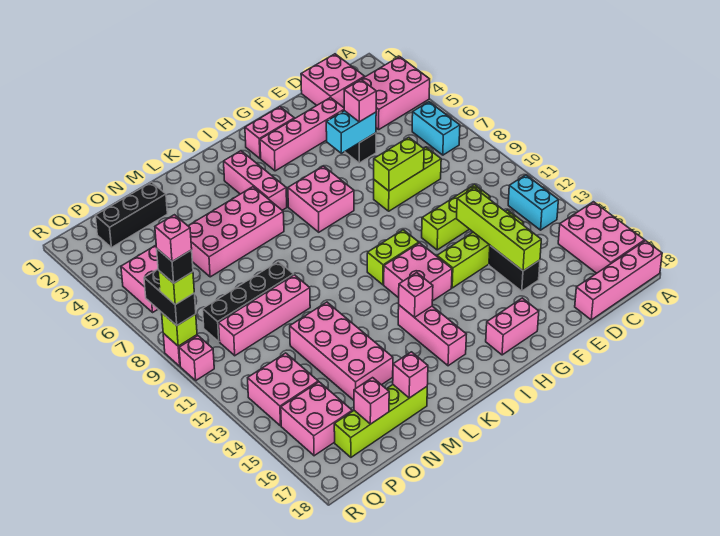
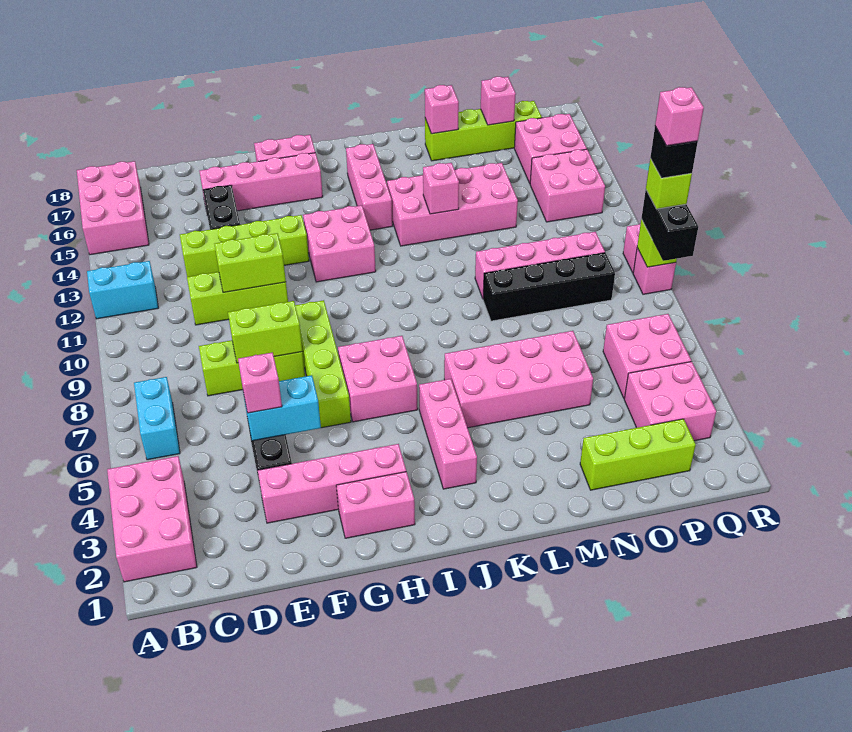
pink 2x3 brick [352,57,430,129] -> pink 2x3 brick turned to [107,456,197,582]
pink 1x4 brick [575,241,662,320] -> pink 1x4 brick moved to [199,153,323,211]
cyan 1x2 brick [508,175,558,230] -> cyan 1x2 brick turned to [87,261,158,319]
pink 2x2 brick [301,54,365,108] -> pink 2x2 brick moved to [624,362,716,441]
lime 1x4 brick [456,188,541,271] -> lime 1x4 brick moved to [295,300,351,428]
lime 1x2 brick [367,230,419,285] -> lime 1x2 brick moved to [215,233,286,293]
pink 1x1 brick [399,273,433,317] -> pink 1x1 brick moved to [423,163,459,214]
pink 2x4 brick [290,302,393,400] -> pink 2x4 brick turned to [387,163,518,246]
black 1x3 brick [95,182,167,248] -> lime 1x3 brick [580,419,696,490]

